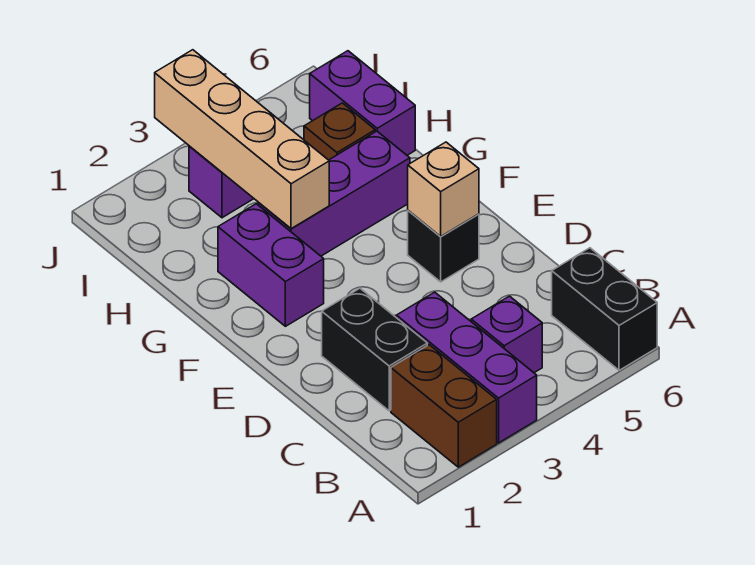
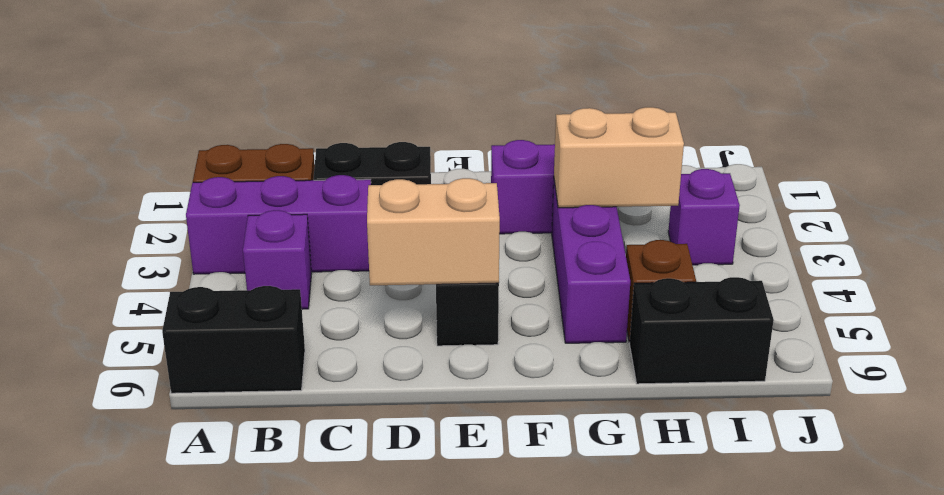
tan 1x1 brick [408,142,479,237] -> tan 1x2 brick [367,178,500,285]
tan 1x4 brick [155,50,329,229] -> tan 1x2 brick [554,107,684,208]
purple 1x2 brick [310,51,415,155] -> black 1x2 brick [630,277,774,384]

